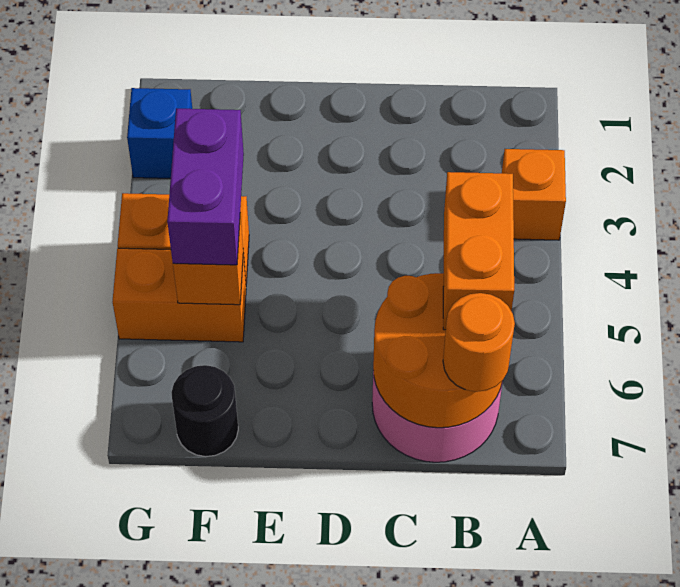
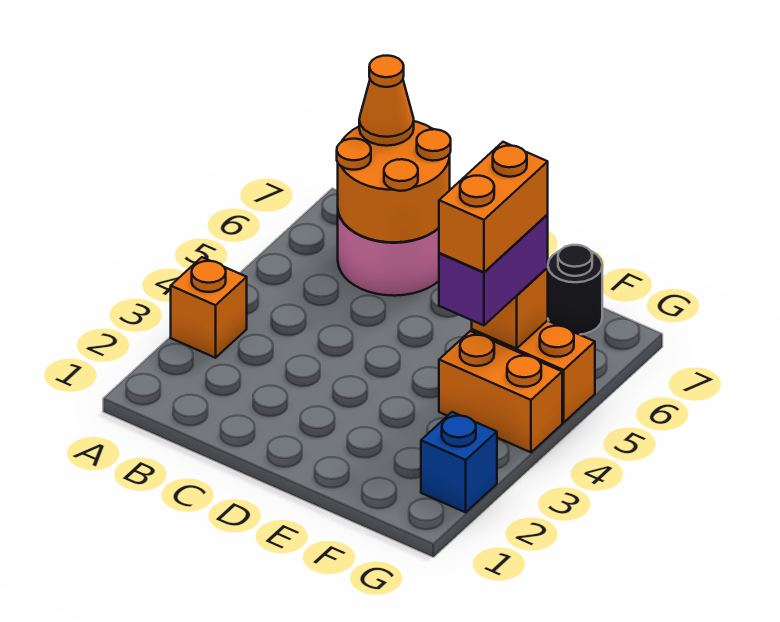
orange 1x2 brick [443,172,514,330] -> orange 1x2 brick moved to [439,142,548,272]
orange 1x1 round brick [443,293,515,392] -> orange 1x1 cone [359,56,414,146]

